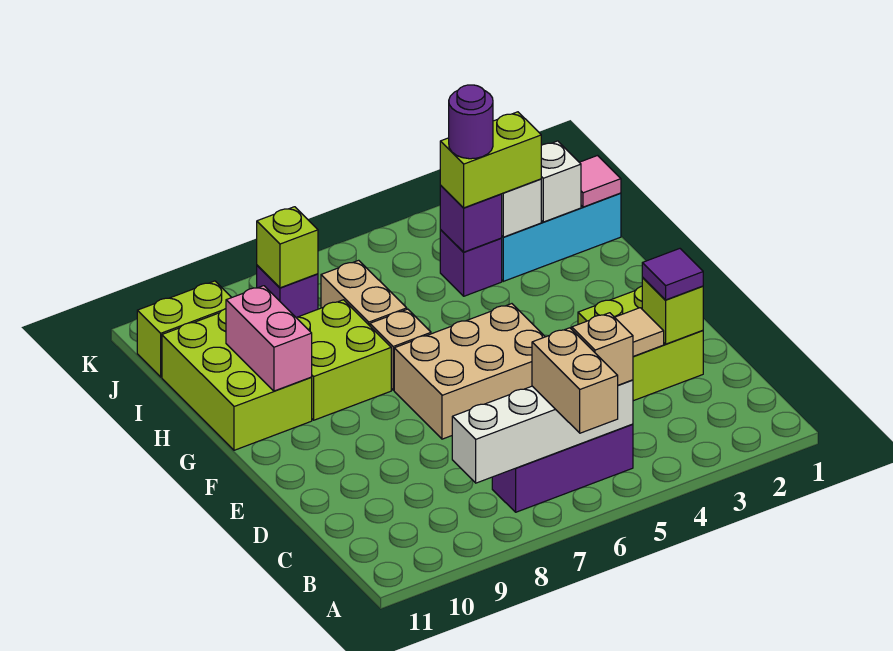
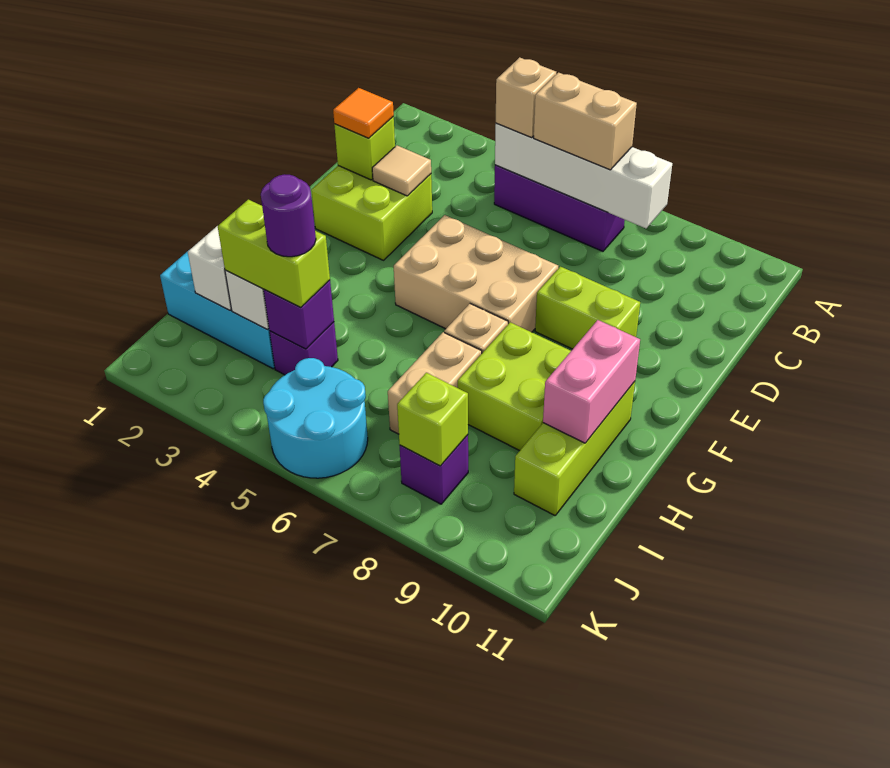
tan 1x2 brick [532,328,618,433] -> tan 1x2 brick turned to [534,73,637,170]
purple 1x1 tile [642,249,703,300] -> orange 1x1 tile [333,88,394,138]
lime 2x3 brick [162,309,312,450] -> lime 1x3 brick [514,382,635,515]
pink 1x1 tile [579,156,621,207] -> none
none -> cyan 2x2 round brick [263,358,368,478]
lime 1x2 brick [137,281,232,377] -> lime 1x2 brick moved to [535,267,640,349]

